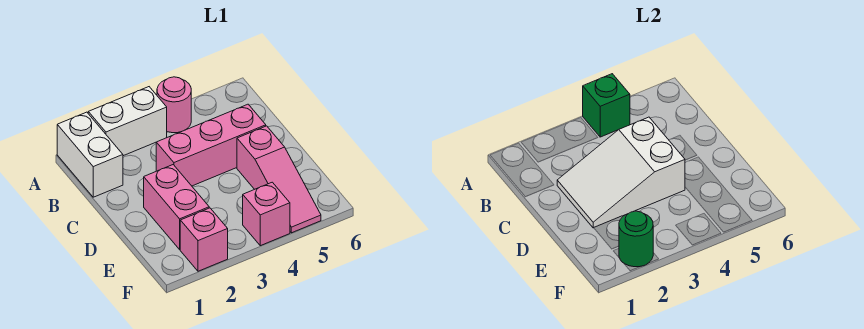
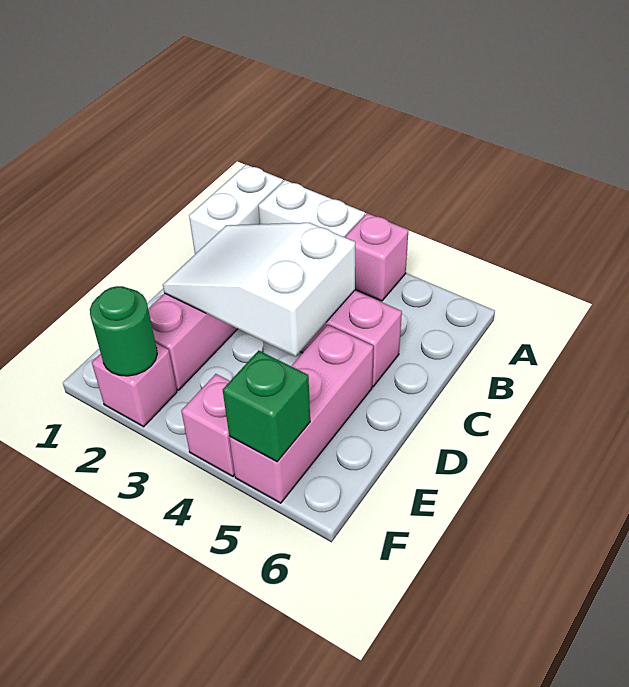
pink 1x1 round brick [157,77,191,133] -> pink 1x1 brick [345,213,408,301]
green 1x1 brick [583,74,630,137] -> green 1x1 brick moved to [223,351,310,461]
pink 1x3 slope [237,126,321,233] -> pink 1x3 brick [229,325,373,503]

